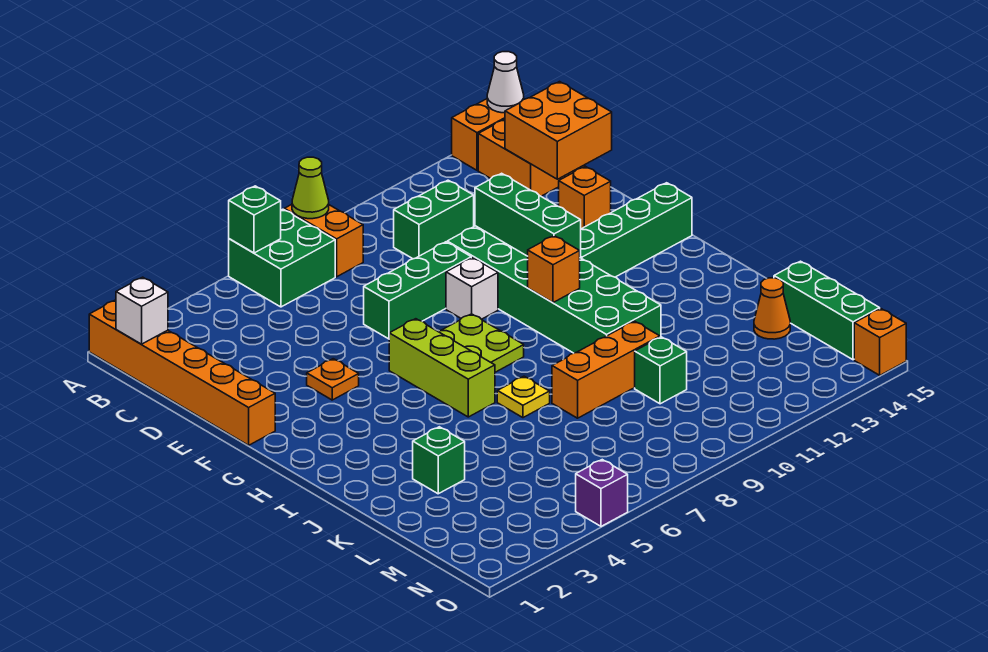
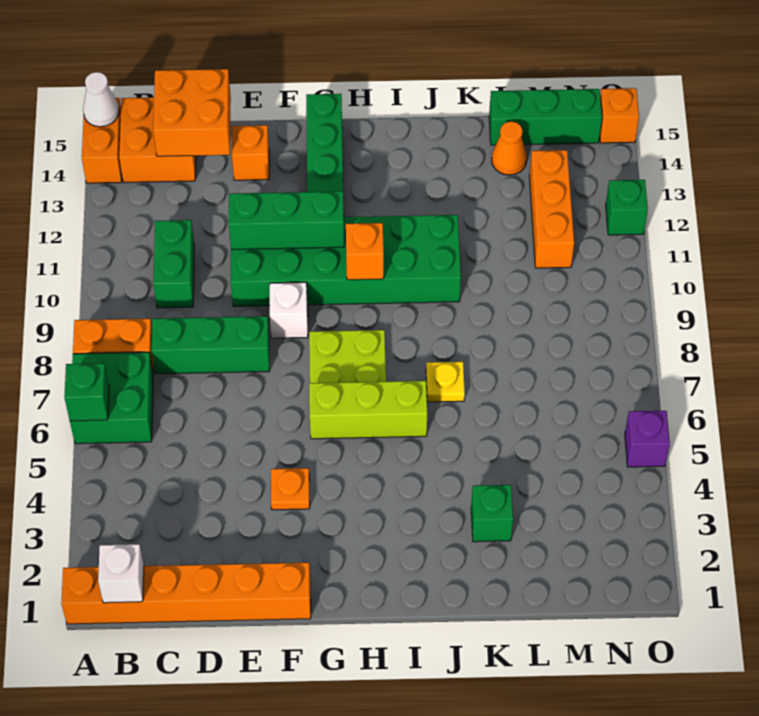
lime 1x1 cone [292,157,329,219] -> none
green 1x3 brick [364,242,471,339] -> green 1x3 brick turned to [152,316,270,374]
orange 1x3 brick [552,321,660,418] -> orange 1x3 brick moved to [529,150,574,268]
green 1x1 brick [635,337,687,404] -> green 1x1 brick moved to [606,180,648,235]

